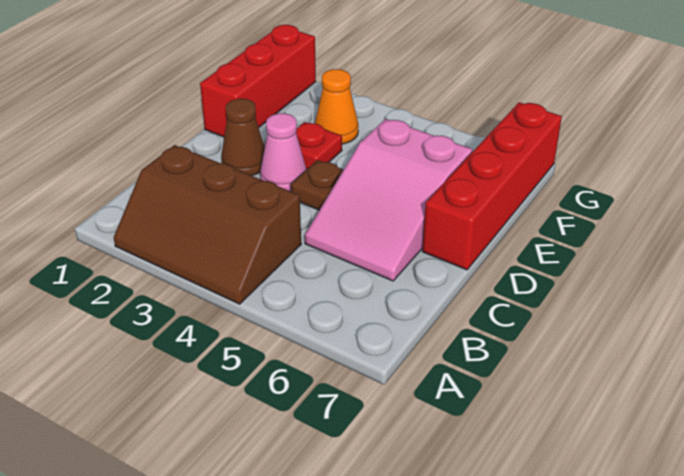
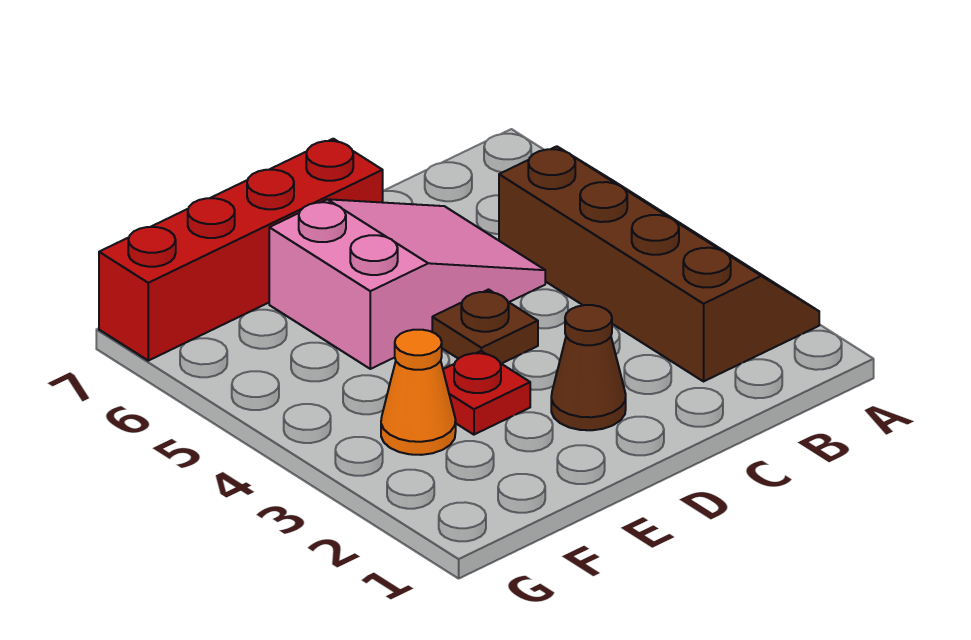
brown 2x3 slope [114,145,301,304] -> brown 2x4 slope [499,146,819,381]
pink 1x1 cone [260,113,307,191] -> none
red 1x3 brick [200,25,316,137] -> none

